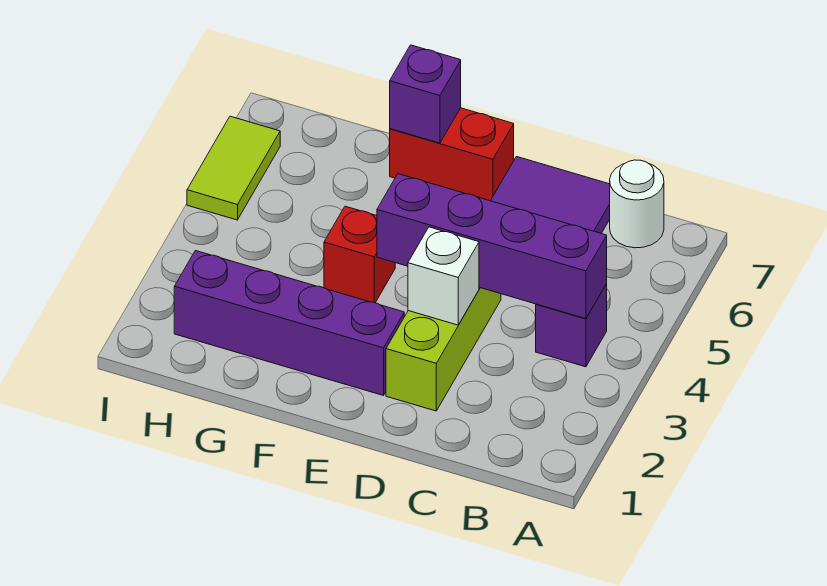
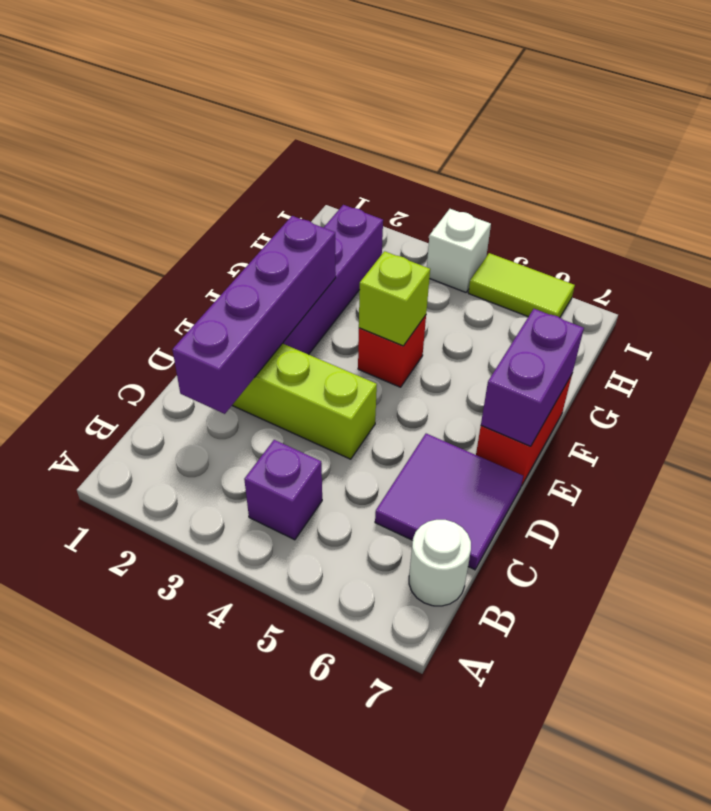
purple 1x4 brick [377,174,607,319] -> purple 1x4 brick moved to [172,216,336,414]
white 1x1 brick [408,227,479,325] -> white 1x1 brick moved to [427,209,491,292]
none -> lime 1x1 brick [359,251,430,346]
purple 1x1 brick [390,45,461,143] -> purple 1x2 brick [481,309,584,446]

